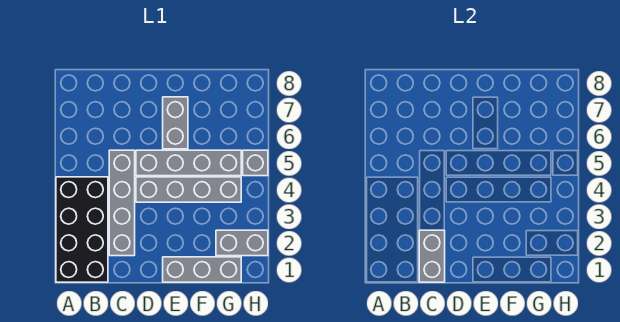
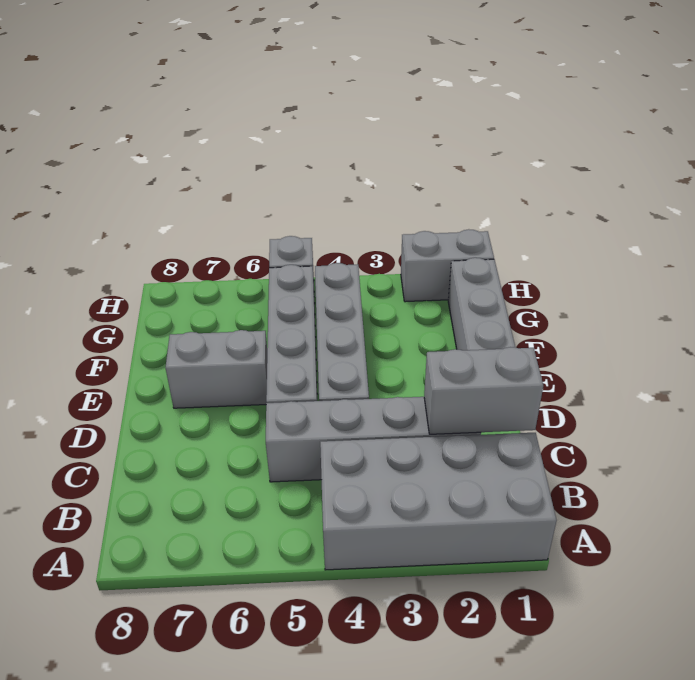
black 2x4 brick [56,177,108,282] -> grey 2x4 brick [320,433,557,570]
grey 1x2 brick [216,230,268,256] -> grey 1x2 brick turned to [401,229,494,302]

